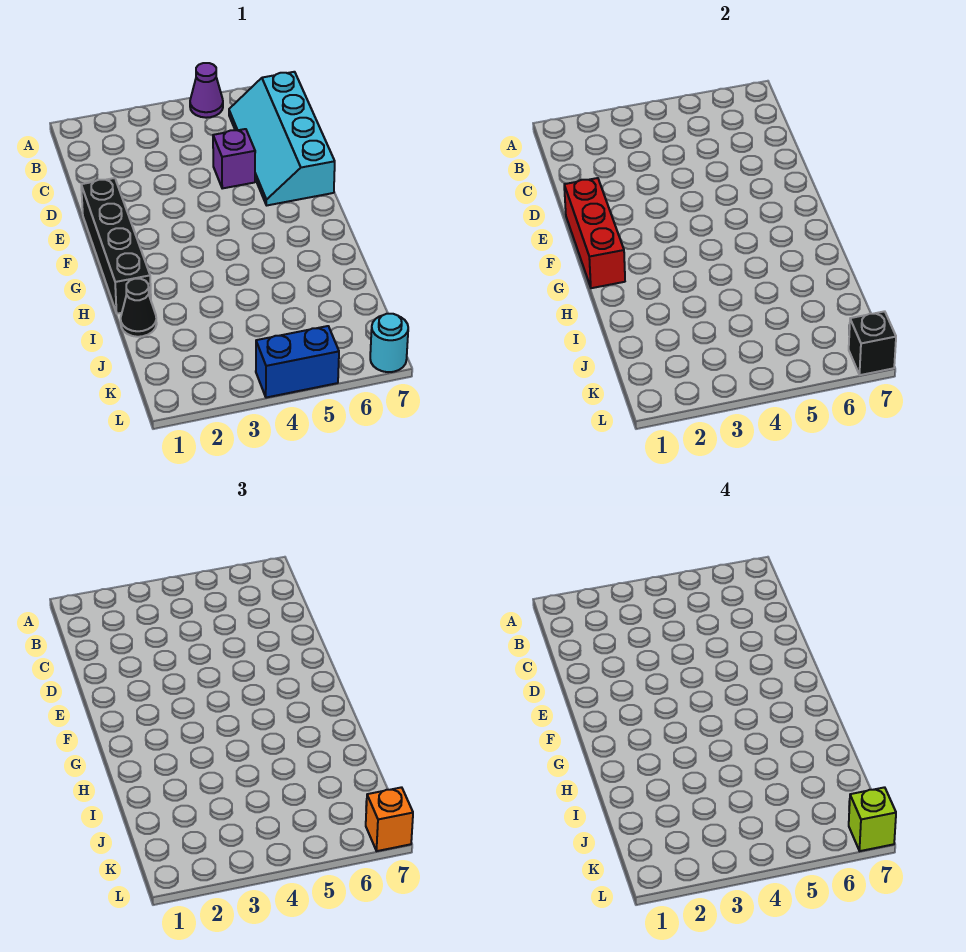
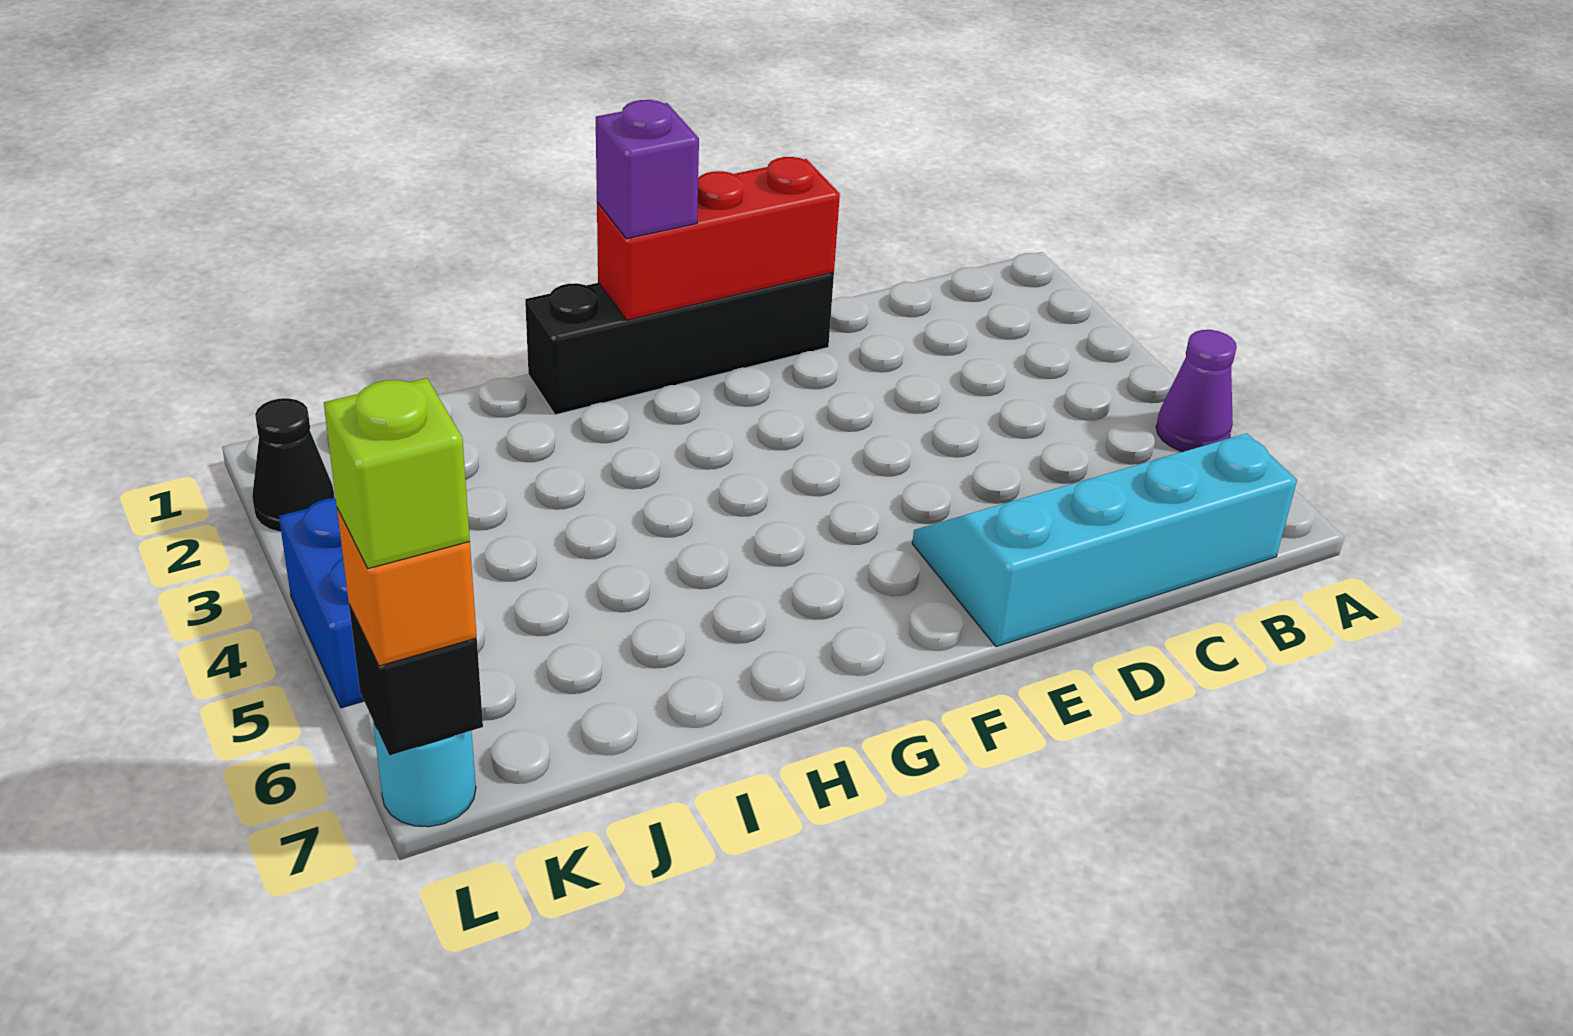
purple 1x1 brick [213,129,255,188] -> purple 1x1 brick moved to [596,100,699,239]
black 1x1 cone [121,279,157,337] -> black 1x1 cone moved to [252,398,335,532]

